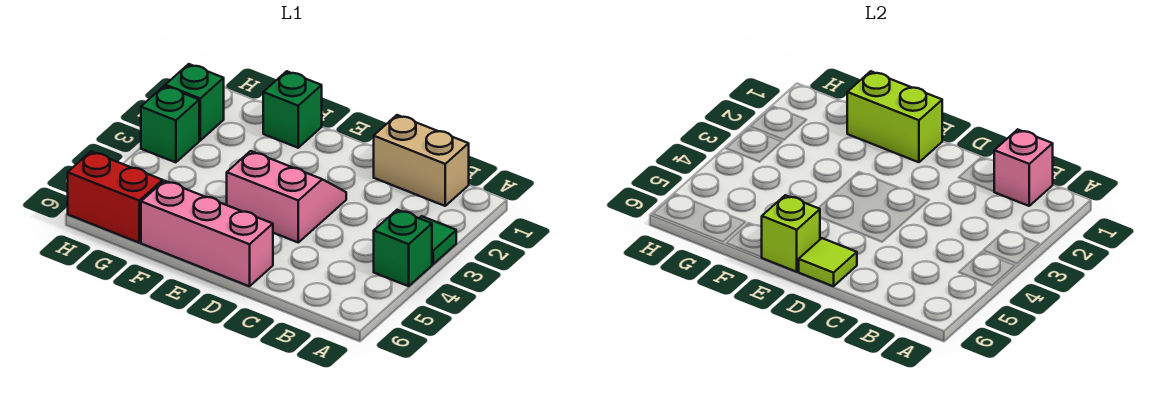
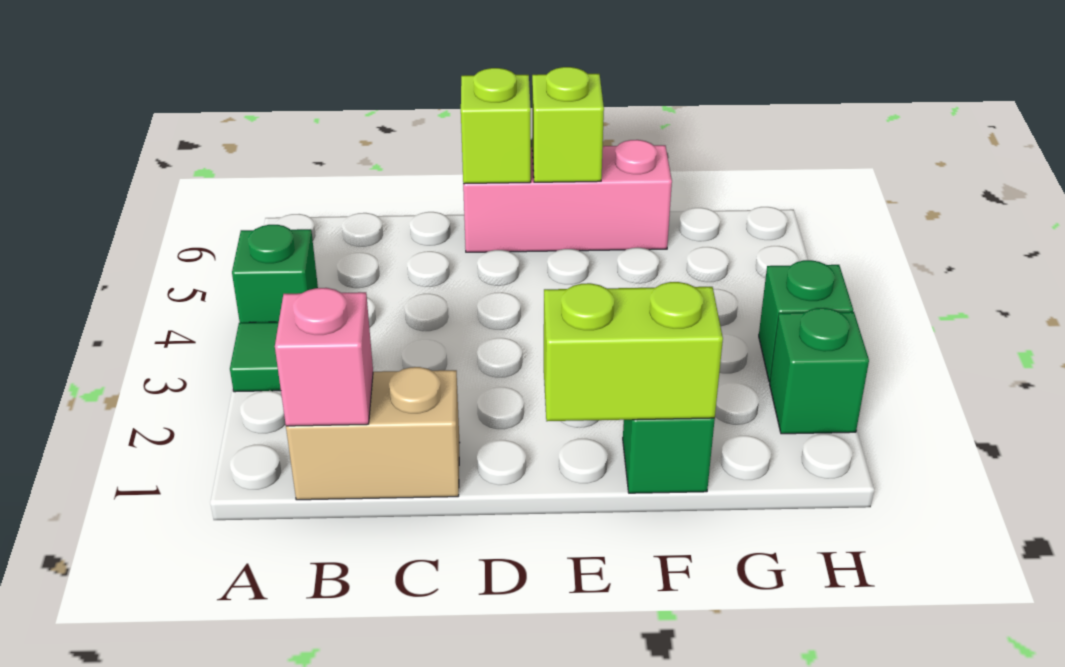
pink 2x2 slope [227,151,346,242] -> none
lime 1x1 tile [799,238,857,286] -> lime 1x1 brick [461,68,531,184]
red 1x2 brick [68,152,163,243] -> none

